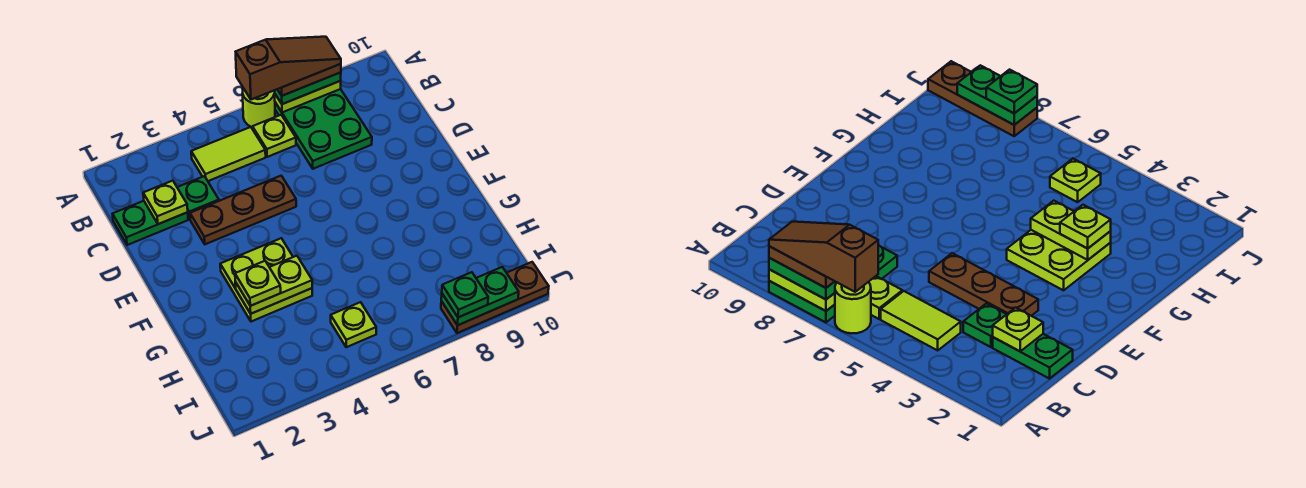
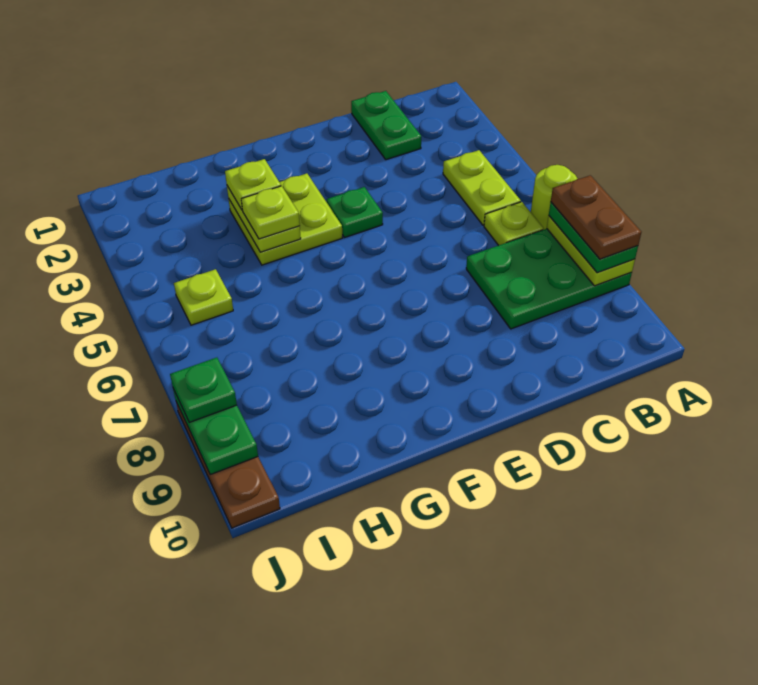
brown 1x3 slope [236,37,341,100] -> none
lime 1x2 tile [191,127,266,181] -> lime 1x2 plate [443,150,521,225]
lime 1x1 plate [143,181,188,224] -> lime 1x1 plate moved to [241,186,300,239]
green 1x1 plate [177,176,219,219] -> green 1x1 plate moved to [327,187,383,238]
brown 1x3 plate [190,176,296,244] -> none

